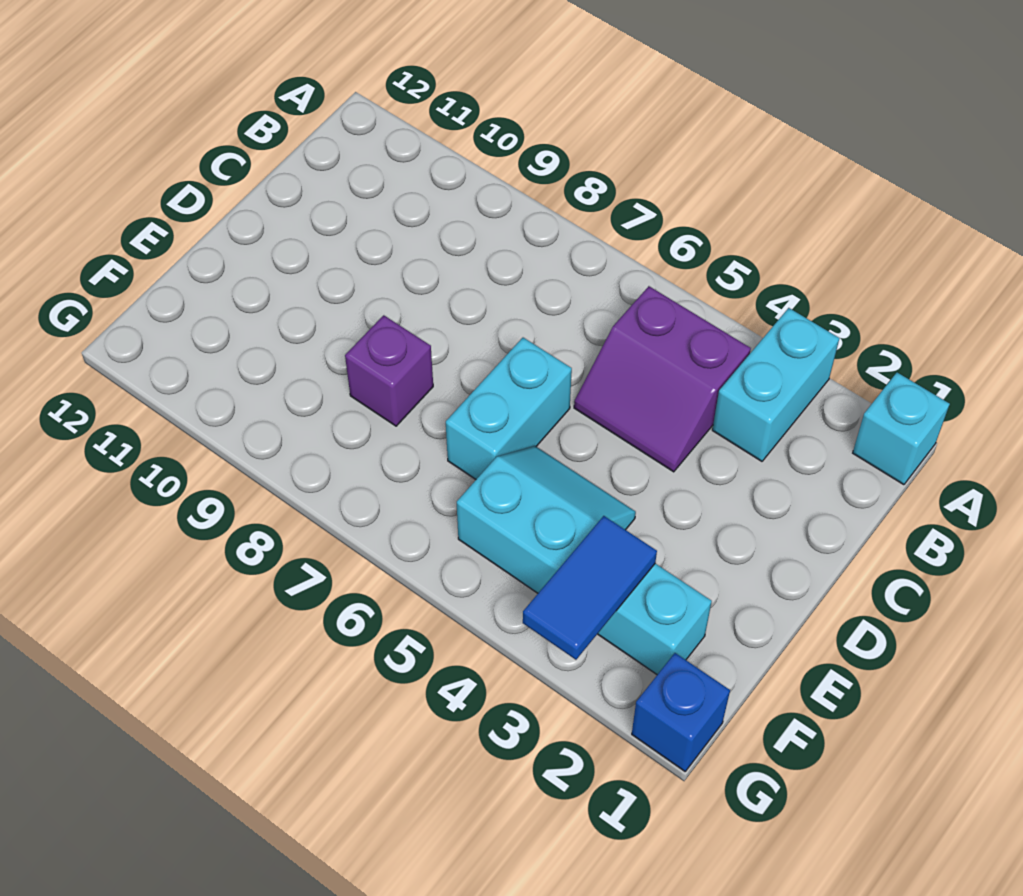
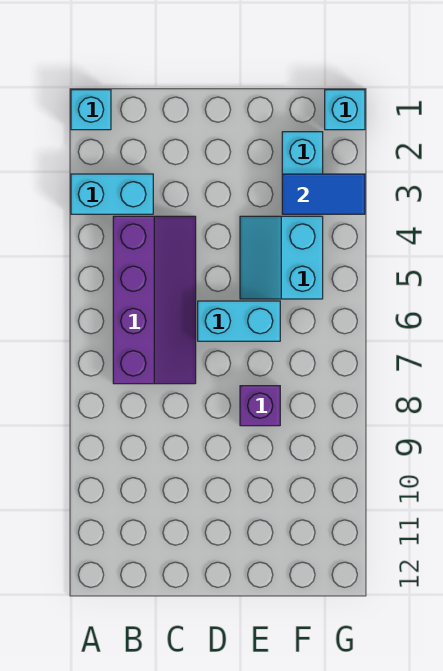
purple 2x2 slope [574,286,751,472] -> purple 2x4 slope [113,216,196,384]
blue 1x1 brick [632,653,730,771] -> cyan 1x1 brick [325,90,365,130]

